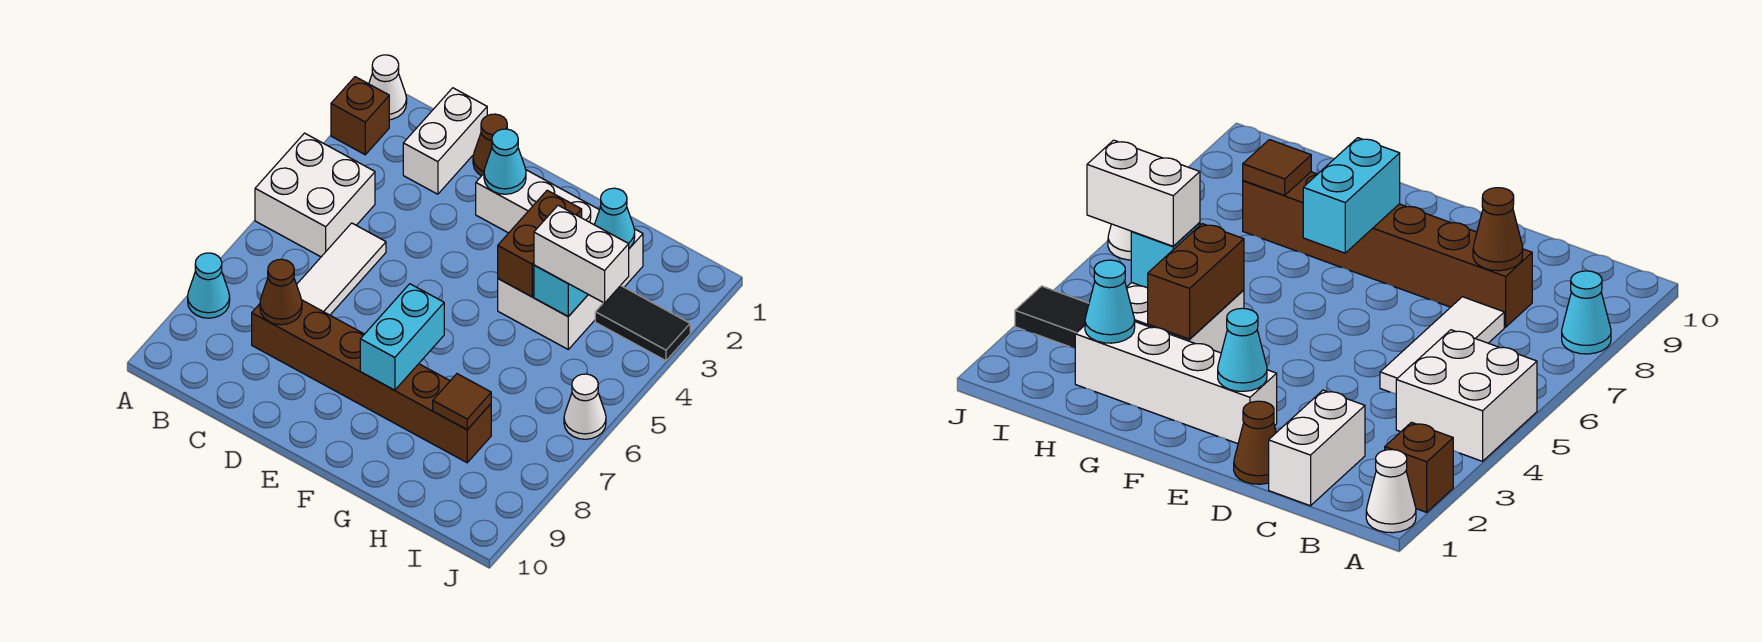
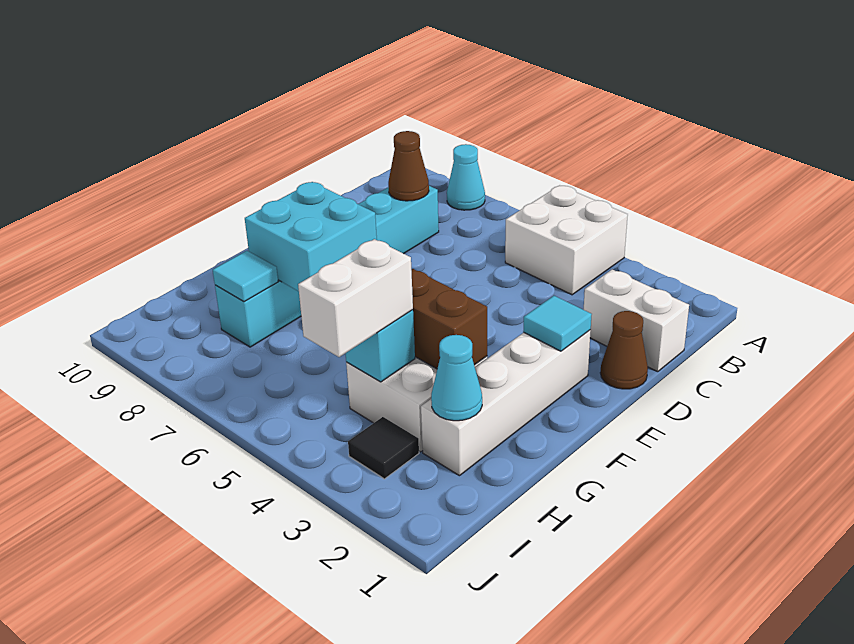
white 1x1 cone [369,55,407,120] -> none
brown 1x1 brick [331,77,389,155] -> none
white 1x3 tile [297,223,386,315] -> none
brown 1x6 brick [252,300,491,463] -> cyan 1x6 brick [215,186,439,347]
cyan 1x1 cone [484,129,526,194] -> cyan 1x1 tile [523,296,592,351]
cyan 1x2 brick [360,284,444,390] -> cyan 2x2 brick [245,182,377,291]
brown 1x1 tile [433,374,491,430] -> cyan 1x1 tile [213,251,278,302]
black 1x2 tile [595,286,690,361] -> black 1x1 tile [348,417,419,479]
white 1x1 cone [564,374,606,439] -> none

